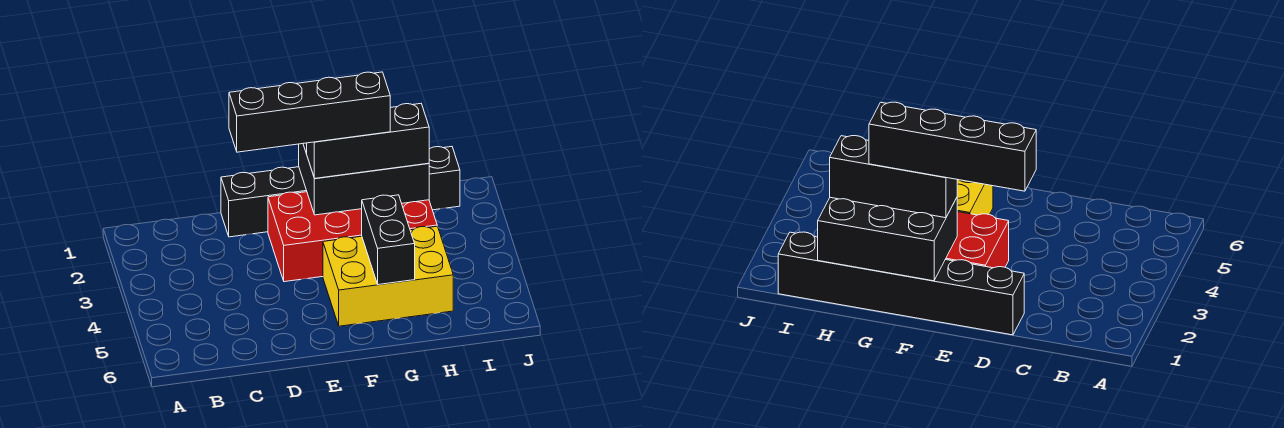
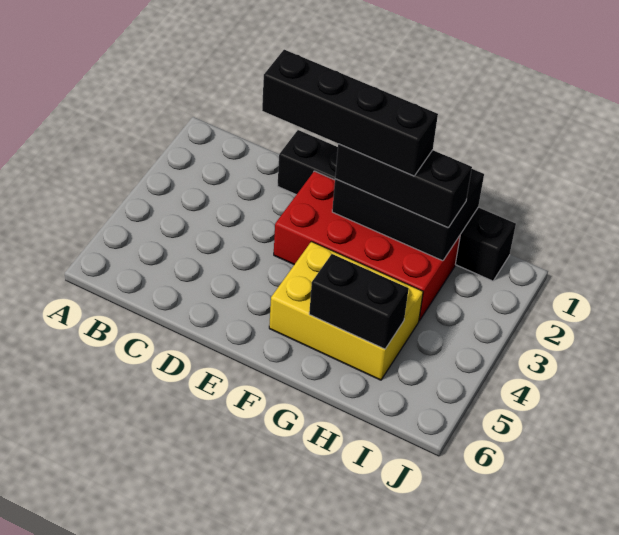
black 1x2 brick [362,195,415,285] -> black 1x2 brick turned to [309,254,409,349]

